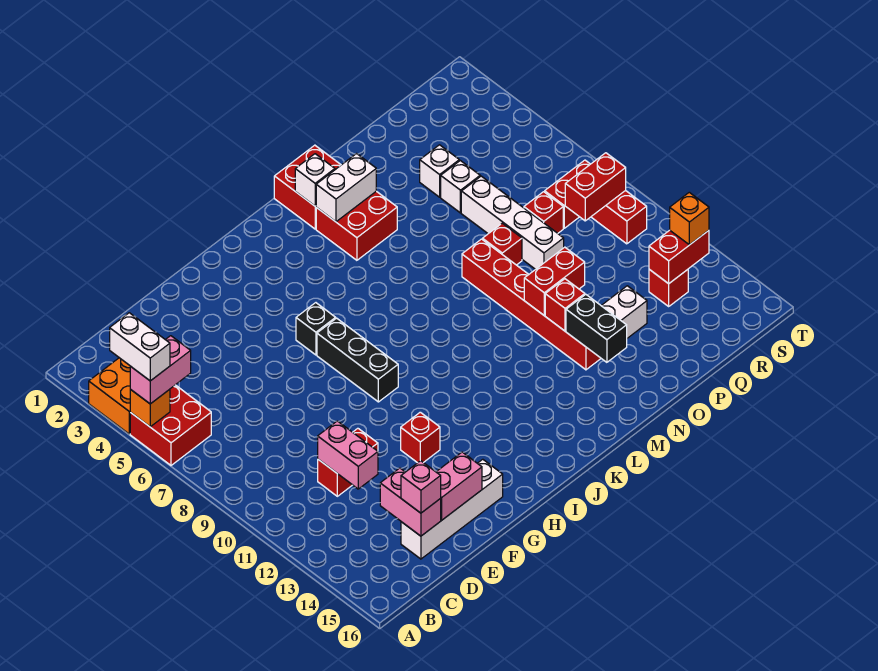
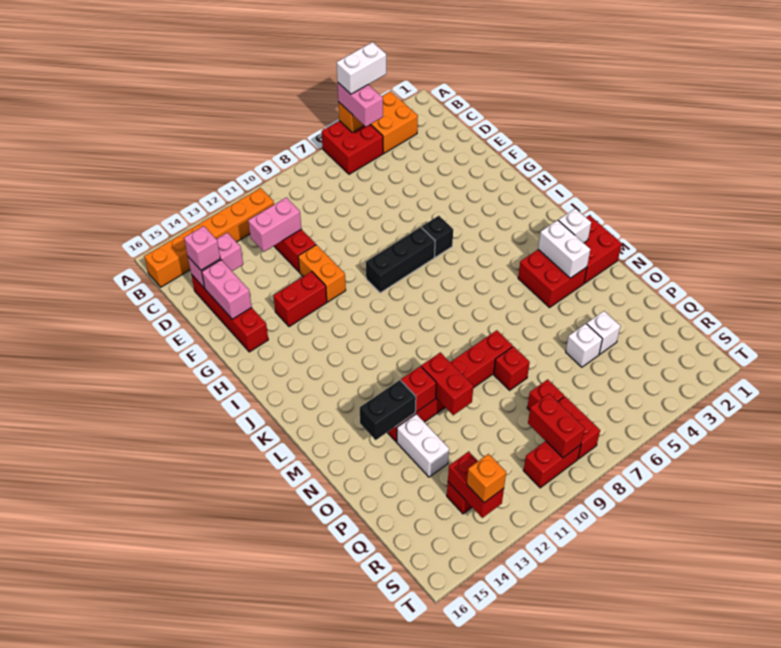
none -> orange 1x6 brick [144,188,274,287]
white 1x4 brick [401,459,503,559] -> red 1x4 brick [191,274,268,352]
none -> orange 1x2 brick [298,245,346,302]
red 1x1 brick [401,412,440,463] -> red 1x2 brick [274,271,327,327]
white 1x4 brick [461,176,564,269] -> none

